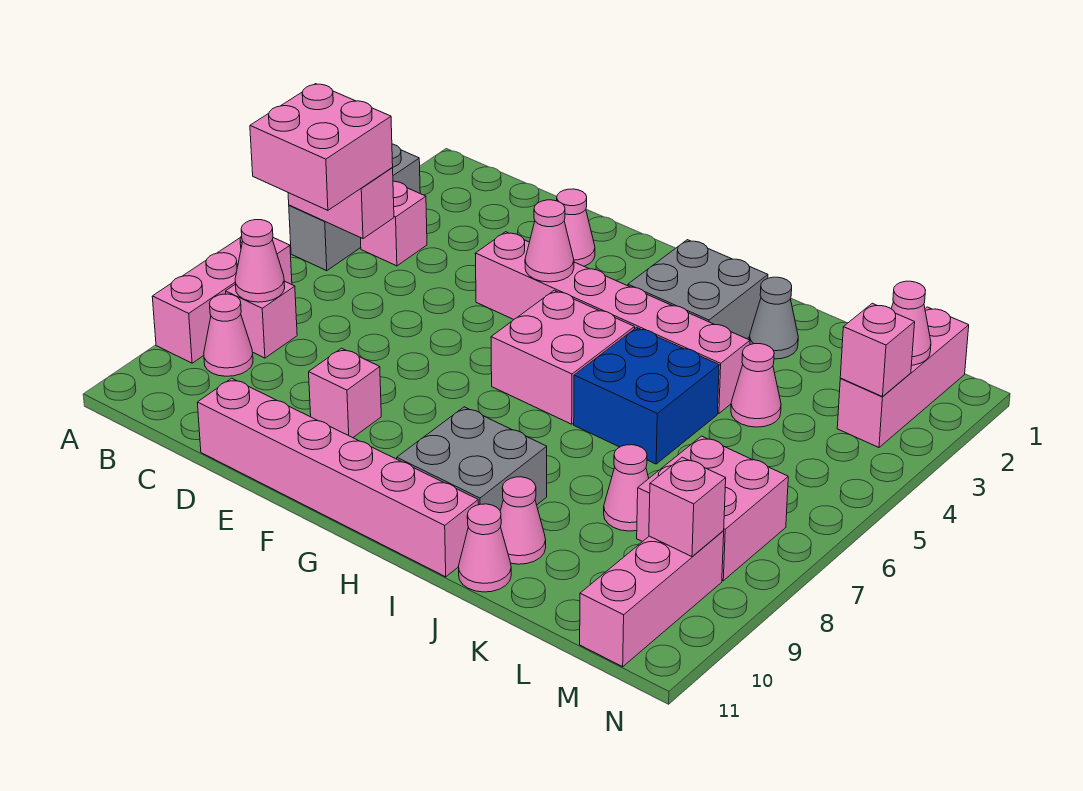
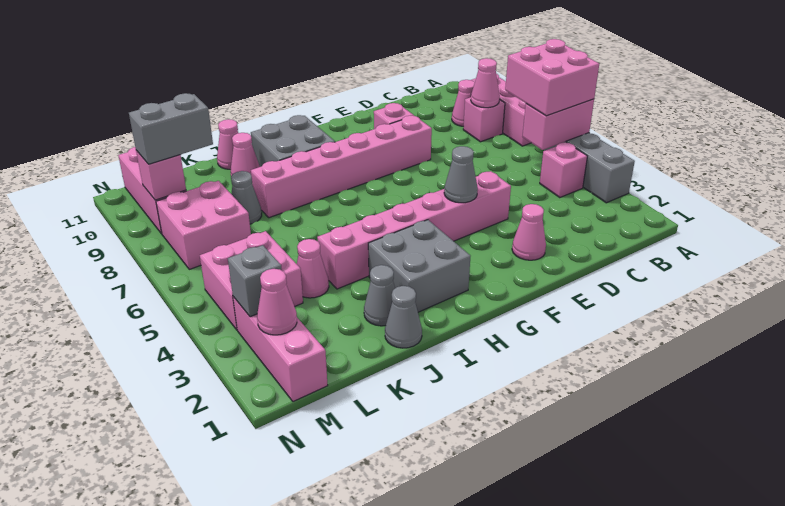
pink 1x6 brick [197,378,478,577] -> pink 1x6 brick moved to [251,116,432,218]
pink 1x1 cone [525,200,574,282] -> grey 1x1 cone [444,146,478,203]
pink 2x2 brick [491,290,635,424] -> pink 2x2 brick moved to [200,231,303,330]
blue 2x2 brick [574,328,719,464] -> none
none -> grey 1x1 cone [385,286,422,348]
pink 1x1 cone [604,445,649,531] -> grey 1x1 cone [231,171,262,224]
none -> grey 1x2 brick [129,93,213,164]
pink 1x1 brick [840,303,915,397] -> grey 1x1 brick [228,245,282,317]

